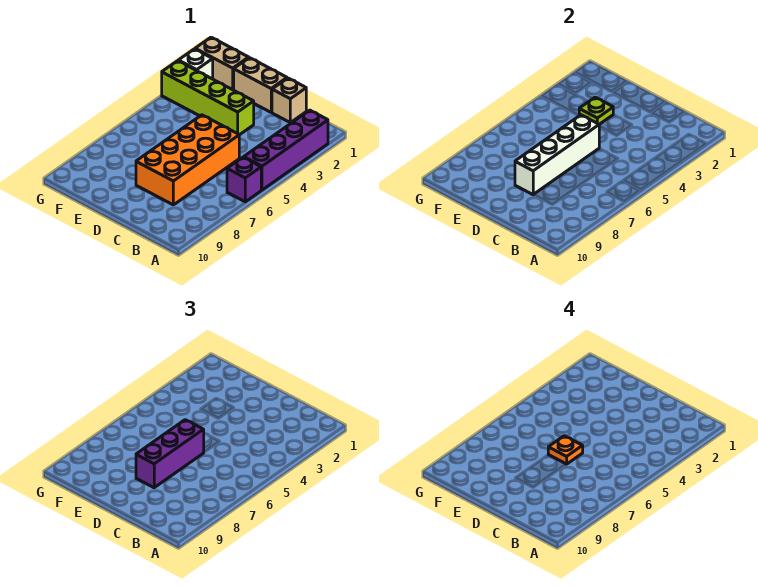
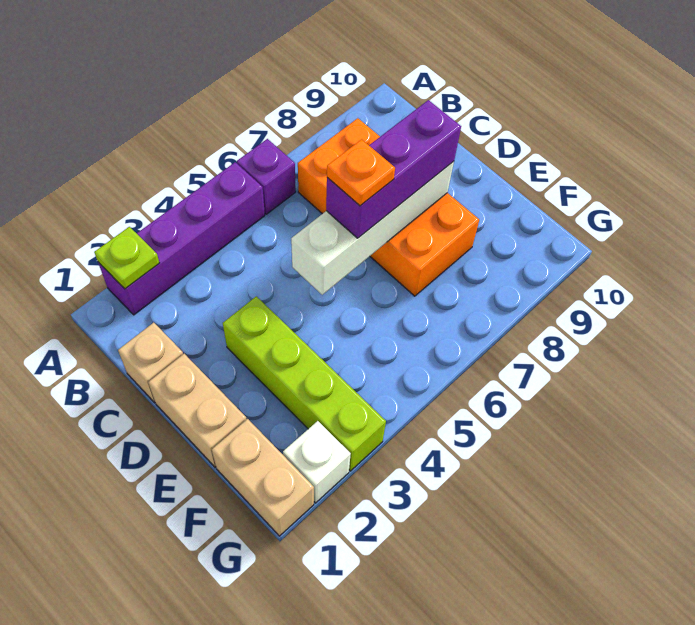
orange 2x4 brick [136,115,239,205] -> orange 2x4 brick turned to [298,118,479,296]
lime 1x1 plate [579,97,613,124] -> lime 1x1 plate moved to [94,227,159,289]

